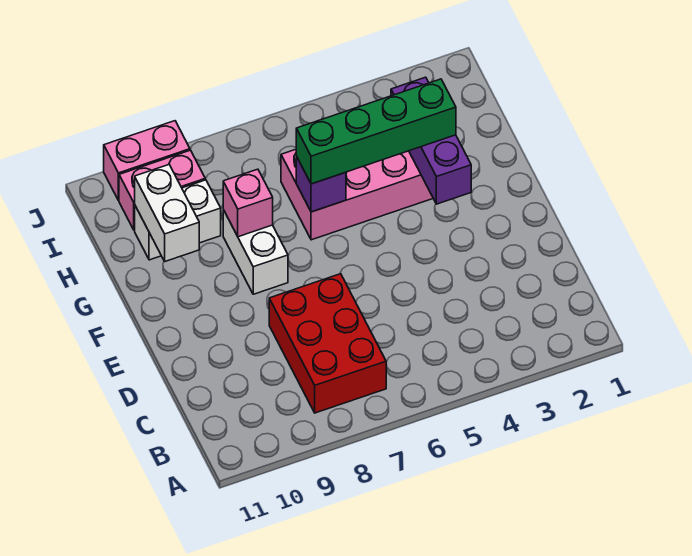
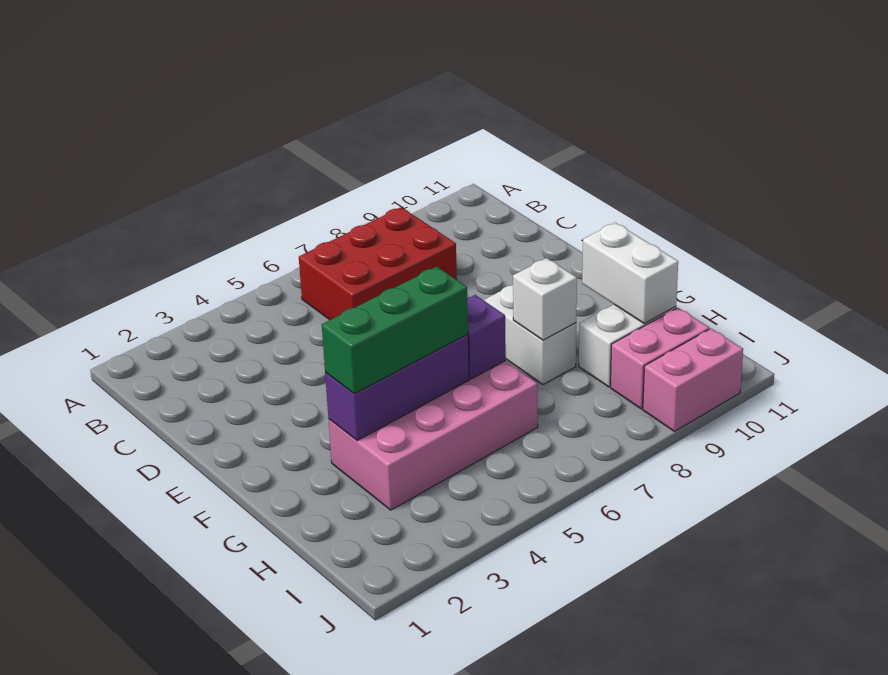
red 2x3 brick [269,274,386,413] -> red 2x3 brick turned to [299,207,457,320]
purple 1x3 brick [391,77,471,204] -> purple 1x3 brick turned to [325,334,469,440]
green 1x4 brick [296,79,456,184] -> green 1x3 brick [322,267,468,394]
pink 1x1 brick [223,169,273,237] -> white 1x1 brick [513,258,577,340]

